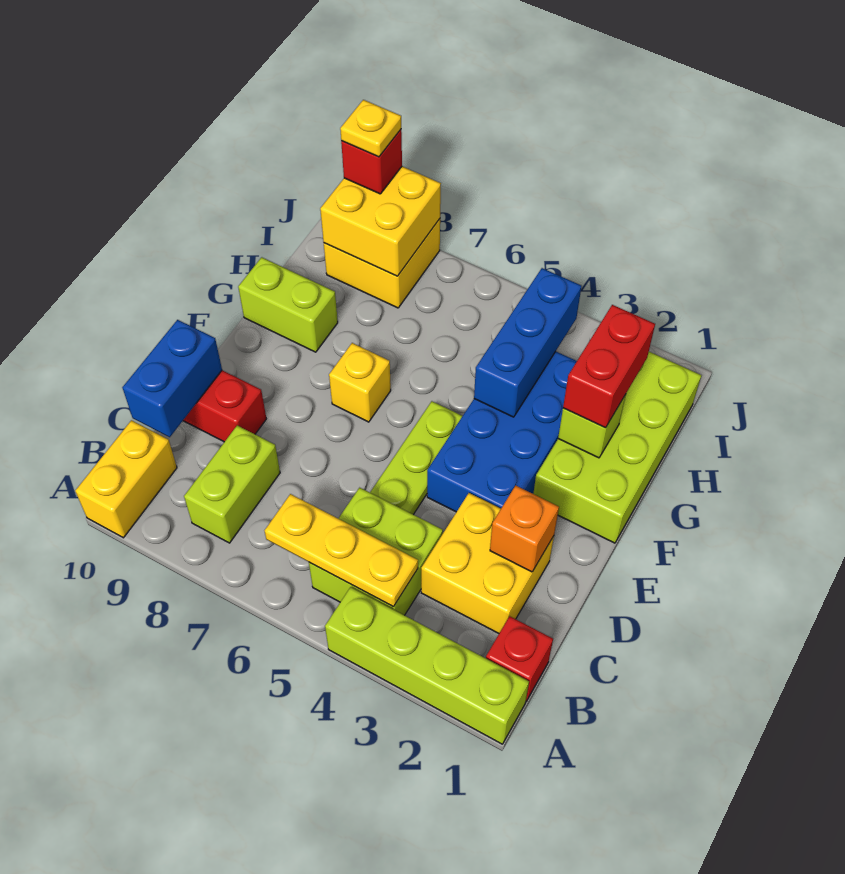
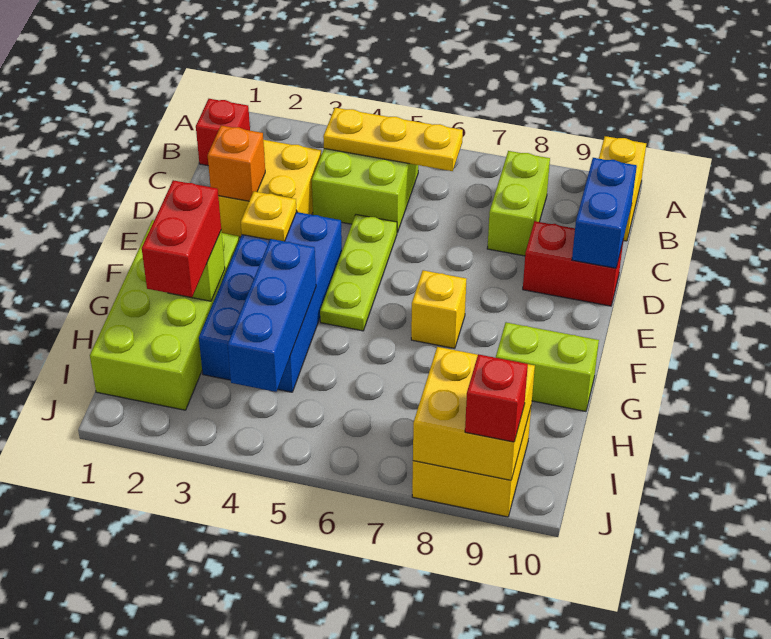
lime 1x4 brick [325,587,529,744] -> none
yellow 1x1 plate [340,100,401,157] -> yellow 1x1 plate moved to [241,191,297,241]

